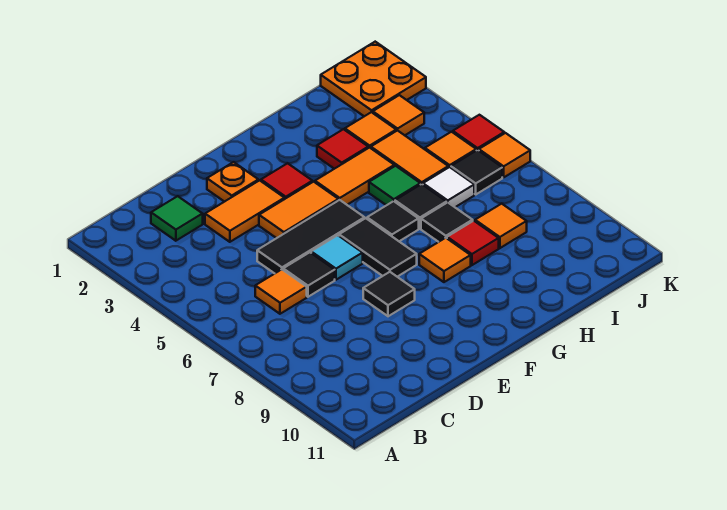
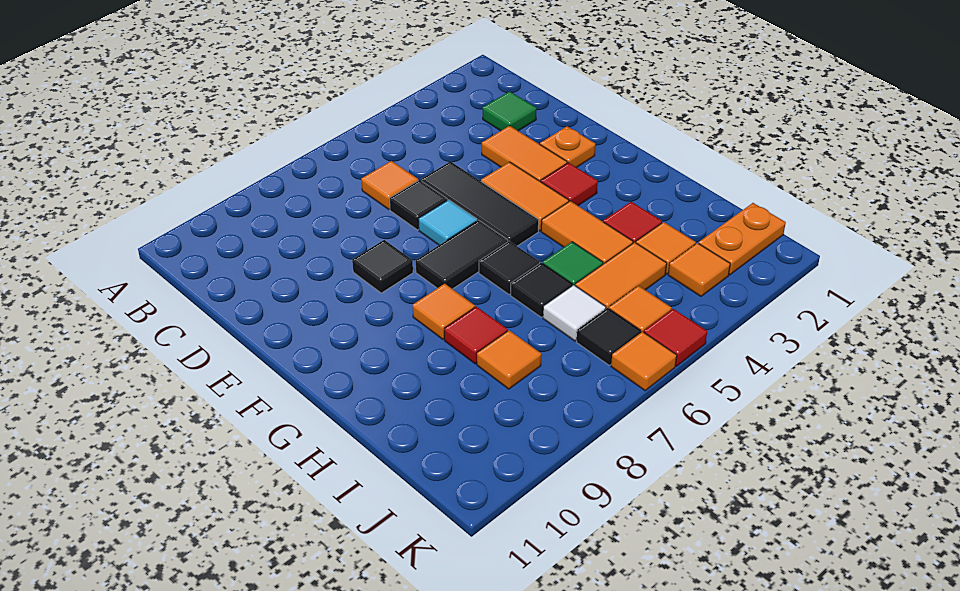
black 1x1 tile [421,202,473,242] -> none
orange 2x2 plate [321,42,426,116] -> orange 1x2 plate [699,203,786,275]

